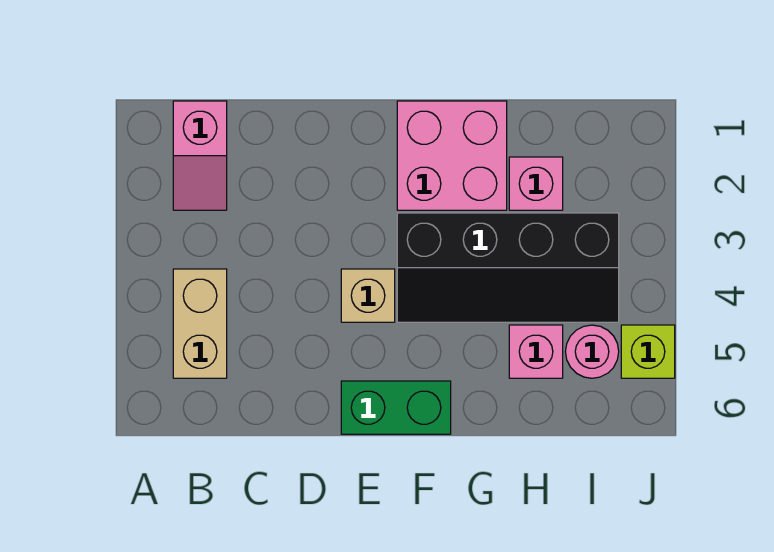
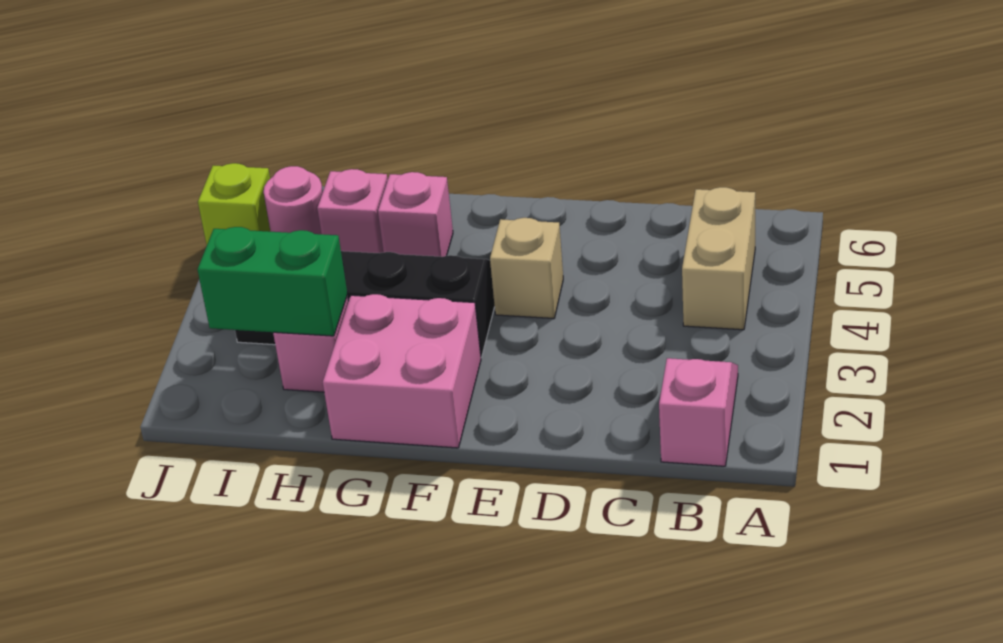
green 1x2 brick [341,381,451,434] -> green 1x2 brick moved to [197,227,347,336]
none -> pink 1x1 brick [378,172,453,257]

